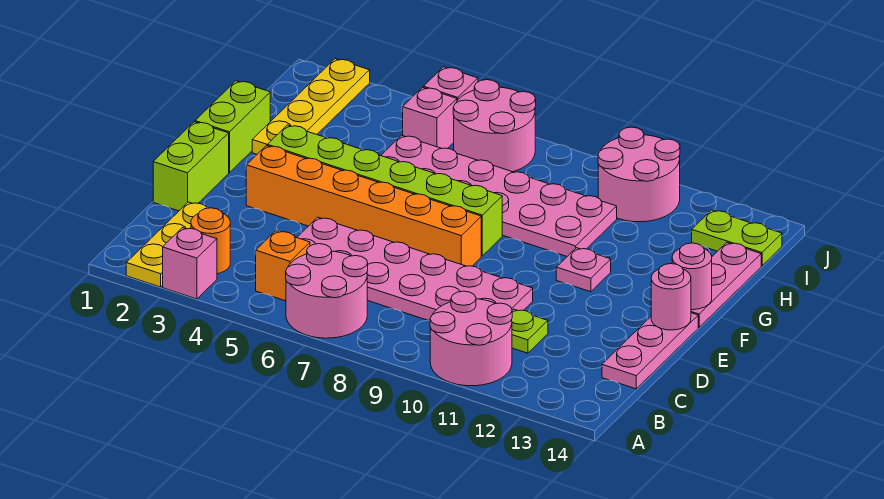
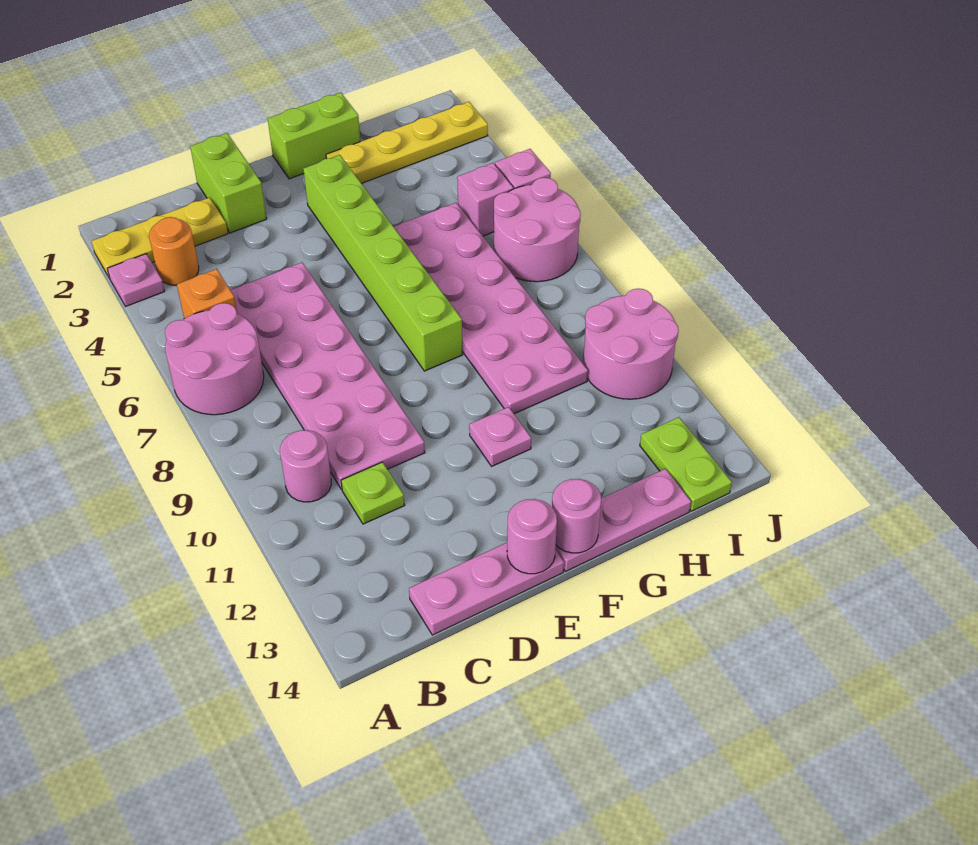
pink 1x1 brick [163,228,217,299] -> pink 1x1 plate [107,254,165,306]
pink 2x2 round brick [430,291,512,386] -> pink 1x1 round brick [280,430,331,502]
lime 1x2 brick [153,122,229,211] -> lime 1x2 brick turned to [190,133,267,233]
orange 1x6 brick [246,146,481,266] -> none

